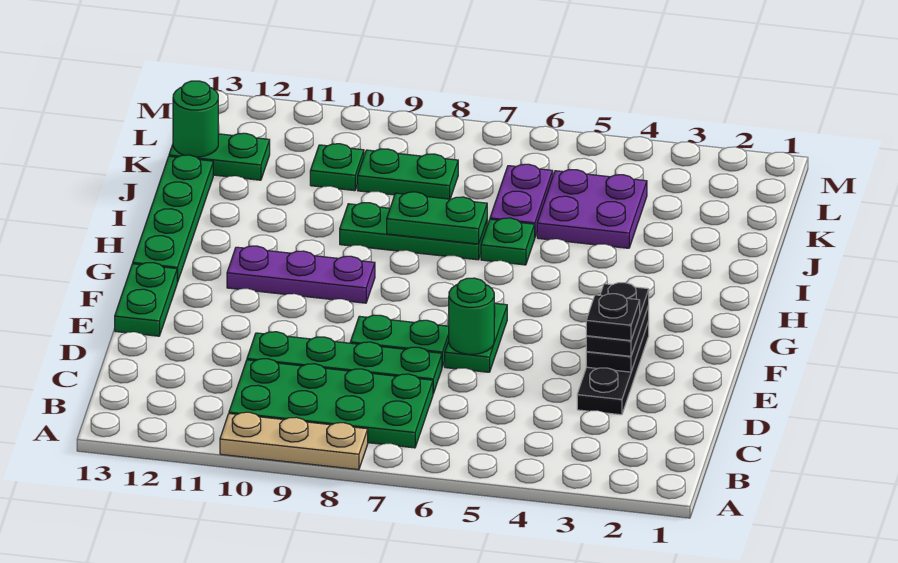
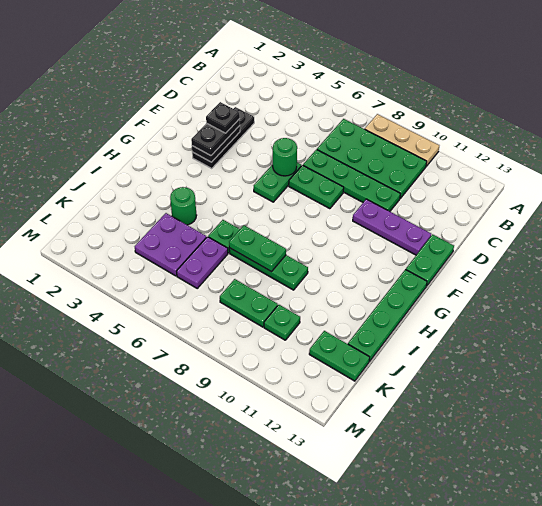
purple 1x3 plate [227,246,375,303] -> purple 1x3 plate moved to [353,199,431,255]
green 1x1 round brick [173,81,218,157] -> green 1x1 round brick moved to [170,187,197,225]

